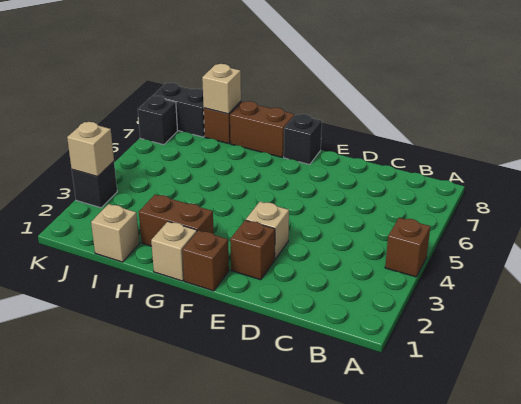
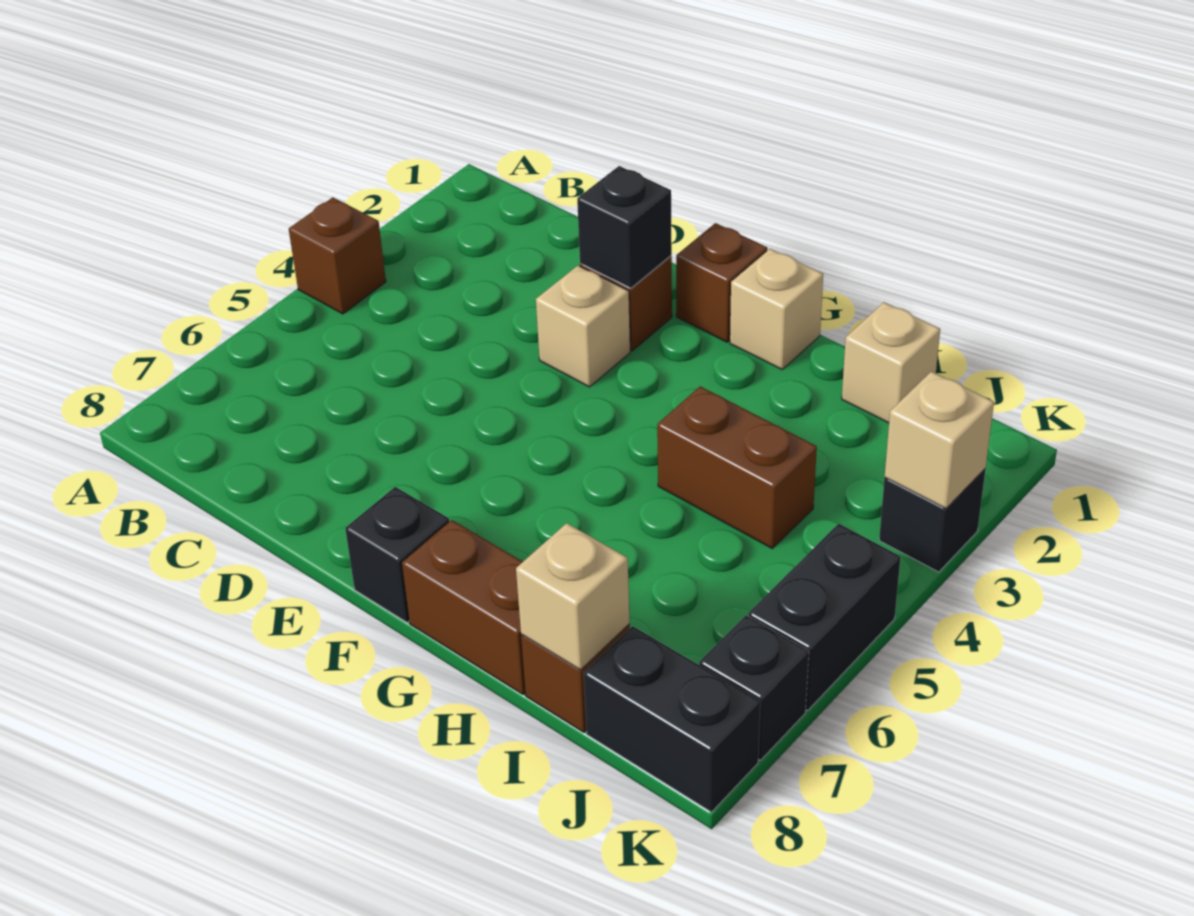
none -> black 1x1 brick [577,166,672,288]
brown 1x2 brick [139,194,214,246] -> brown 1x2 brick moved to [657,386,817,548]
none -> black 1x2 brick [748,524,901,711]

